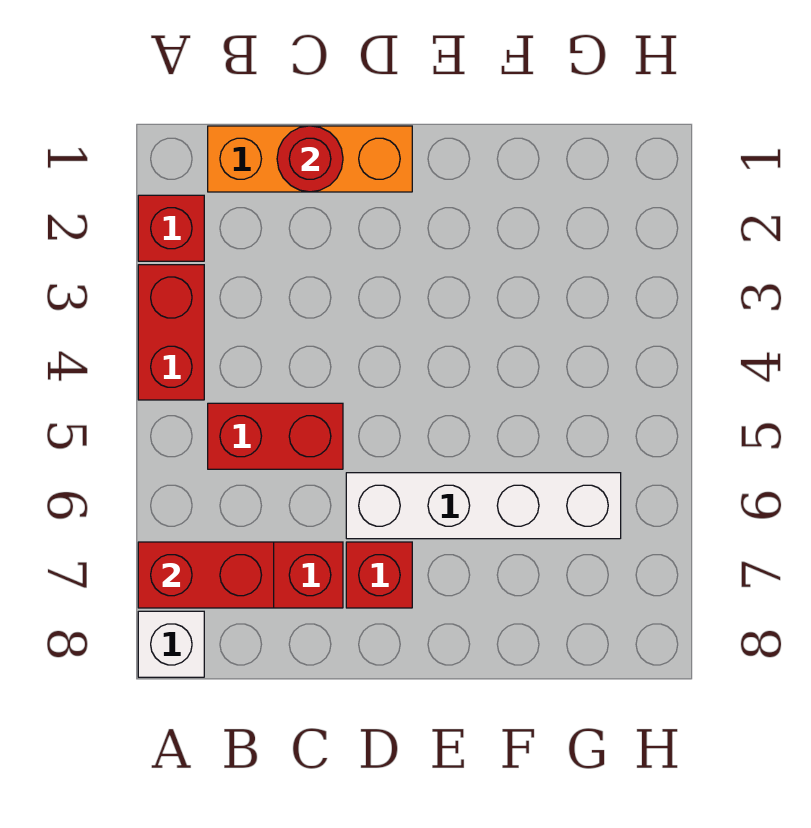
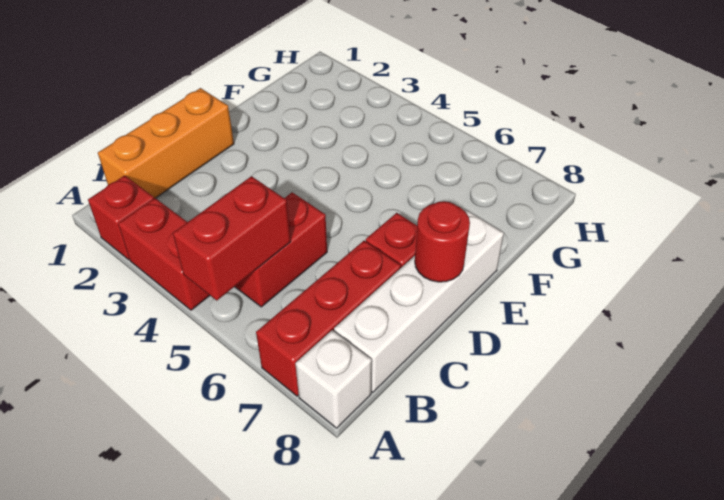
red 1x2 brick [138,542,274,608] -> red 1x2 brick moved to [173,176,291,300]
red 1x1 round brick [277,126,343,192] -> red 1x1 round brick moved to [415,201,470,282]
white 1x4 brick [346,473,621,539] -> white 1x4 brick moved to [334,210,504,392]

